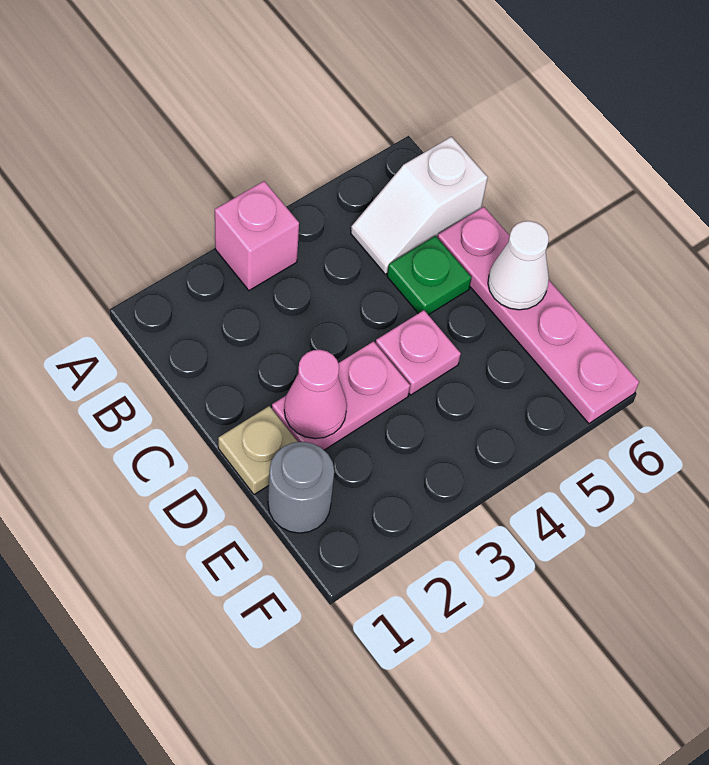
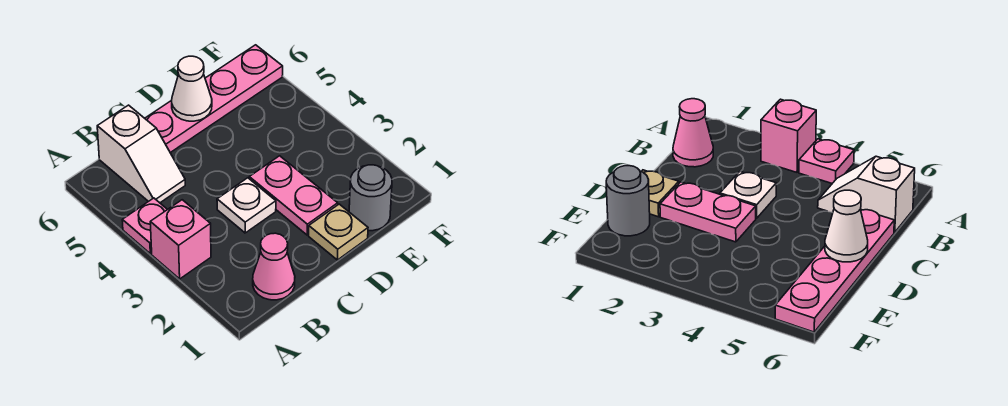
none -> white 1x1 plate [217,178,276,233]
green 1x1 plate [387,236,472,315] -> none
pink 1x1 cone [284,350,347,439] -> pink 1x1 cone moved to [253,233,295,300]
pink 1x1 plate [376,310,461,395] -> pink 1x1 plate moved to [122,198,168,254]

